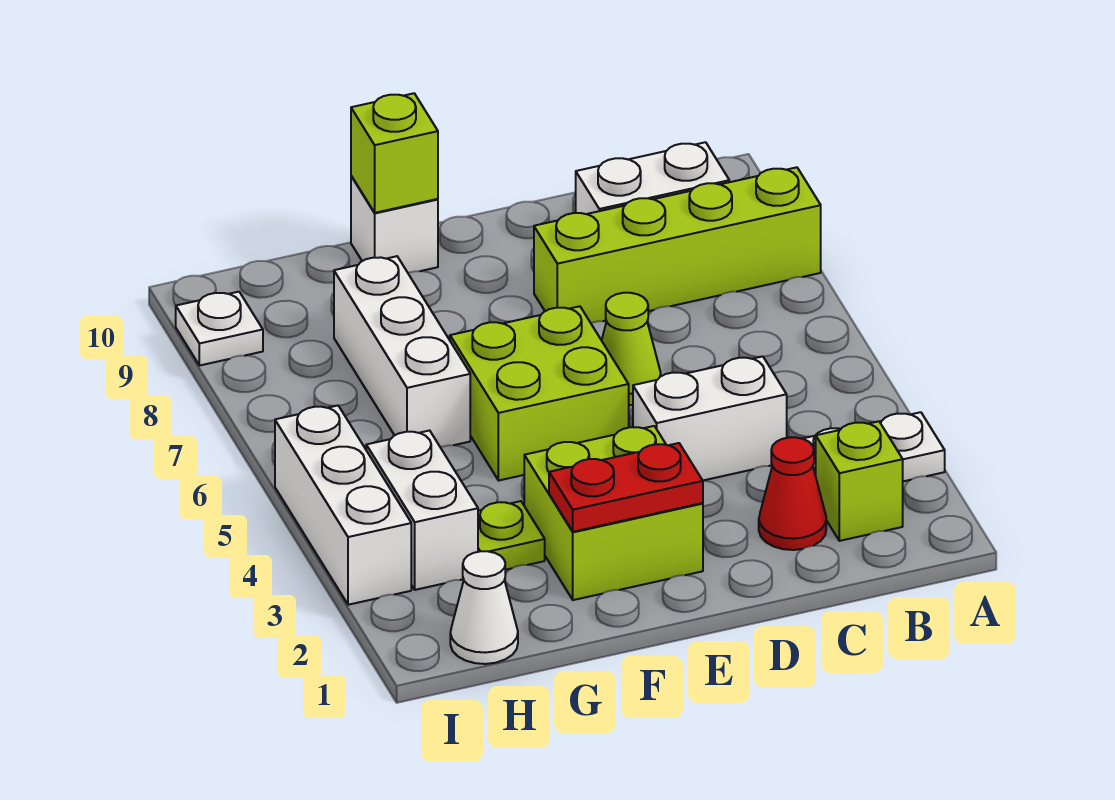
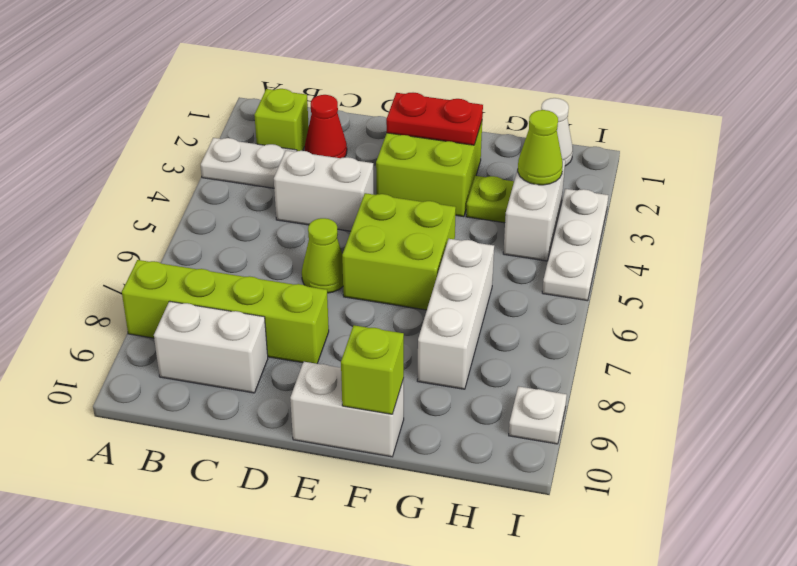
white 1x1 brick [351,176,438,273] -> white 1x2 brick [290,362,404,457]
none -> lime 1x1 cone [518,110,563,185]
white 1x3 brick [275,406,411,605] -> white 1x3 plate [542,189,608,301]

